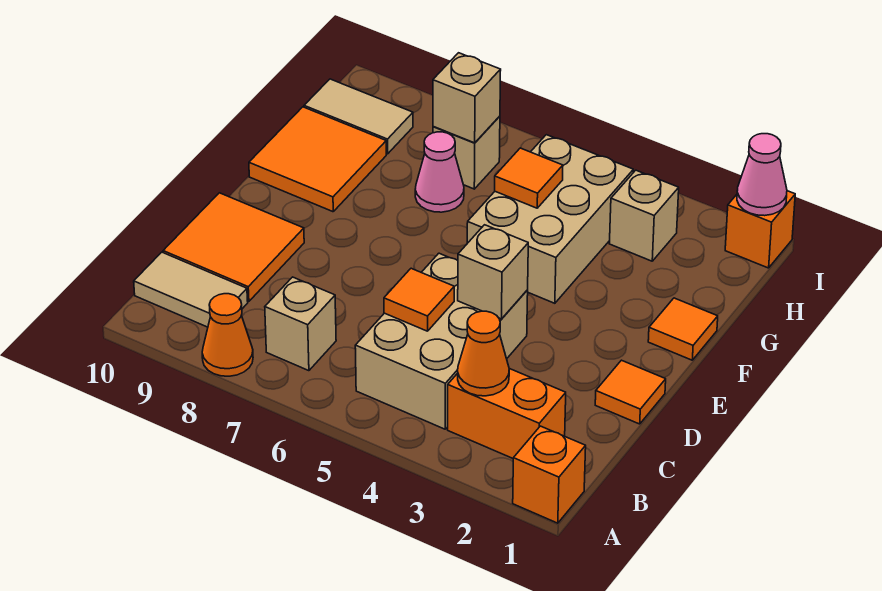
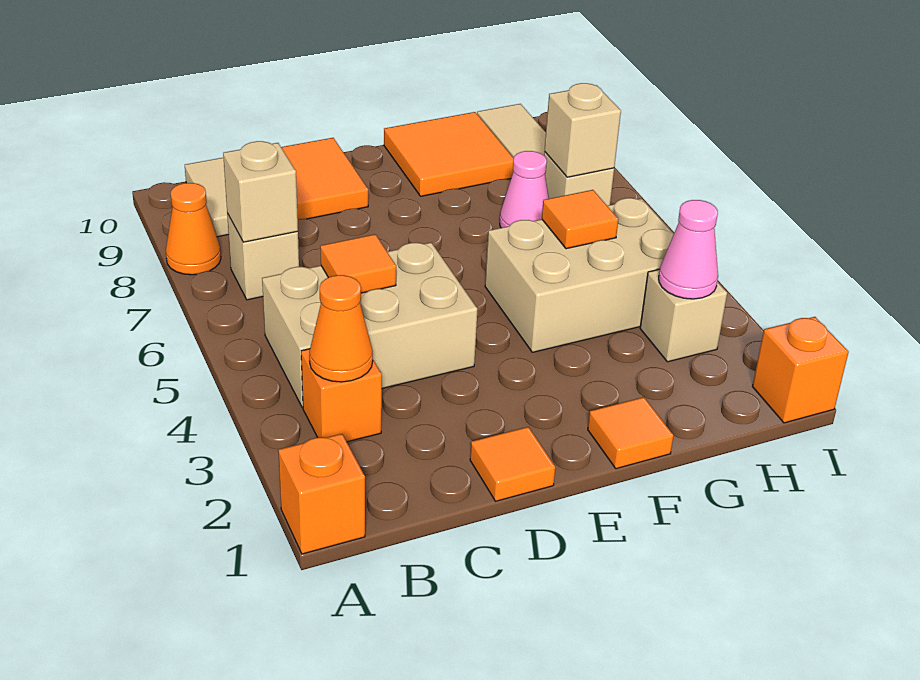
orange 1x2 brick [448,369,566,458] -> orange 1x1 brick [301,349,382,442]
tan 1x1 brick [458,225,528,319] -> tan 1x1 brick moved to [223,141,298,242]
pink 1x1 cone [737,134,787,216] -> pink 1x1 cone moved to [659,200,718,299]

